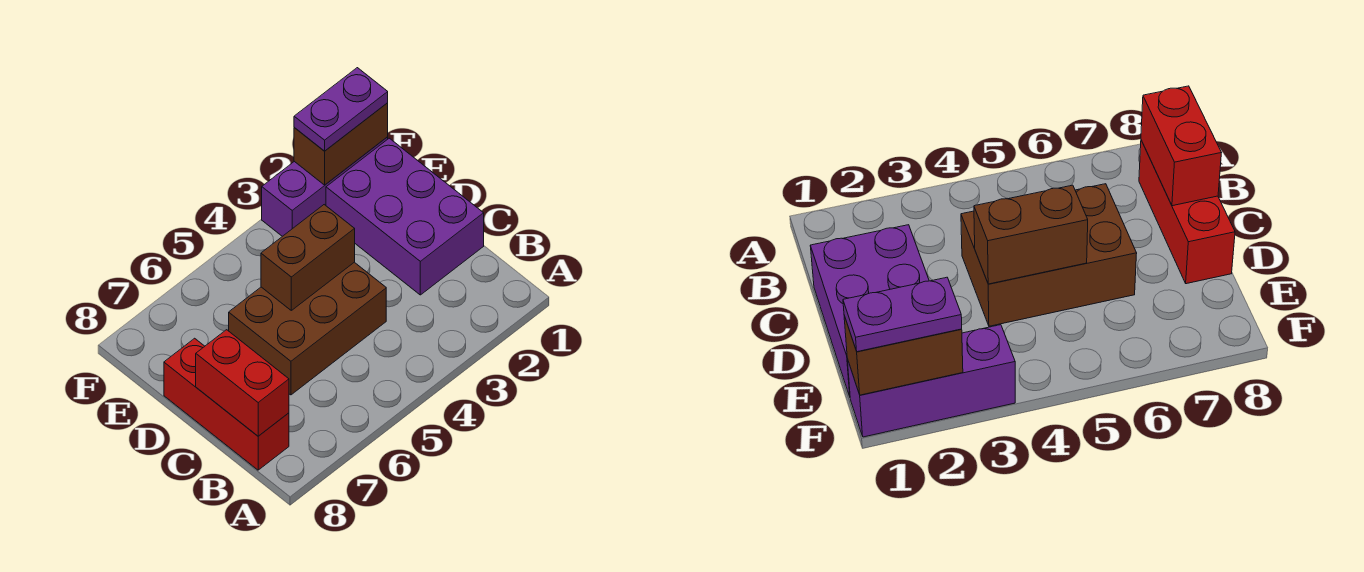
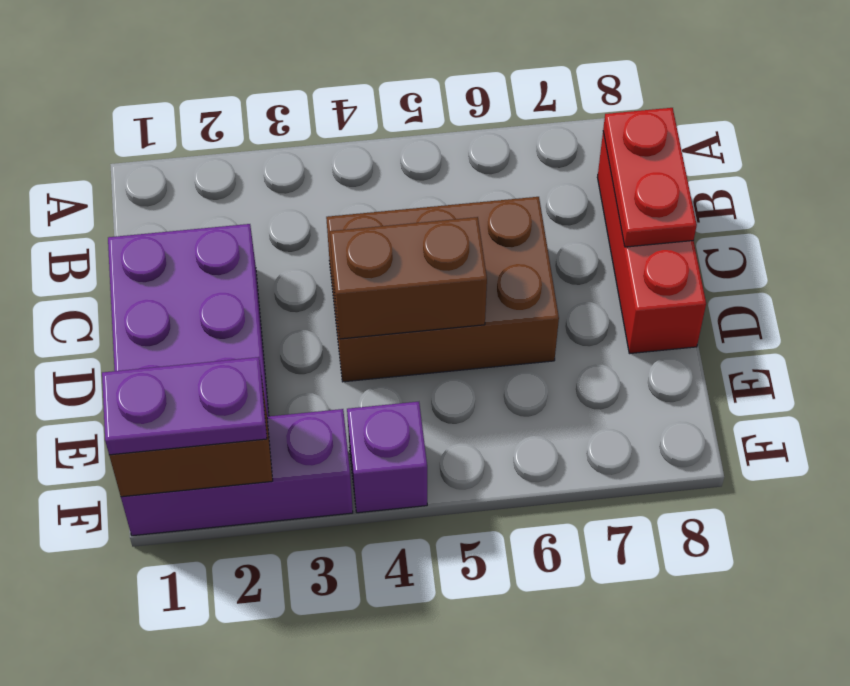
red 1x2 brick [196,330,289,436] -> red 1x2 plate [603,108,697,247]
none -> purple 1x1 brick [347,402,427,513]

